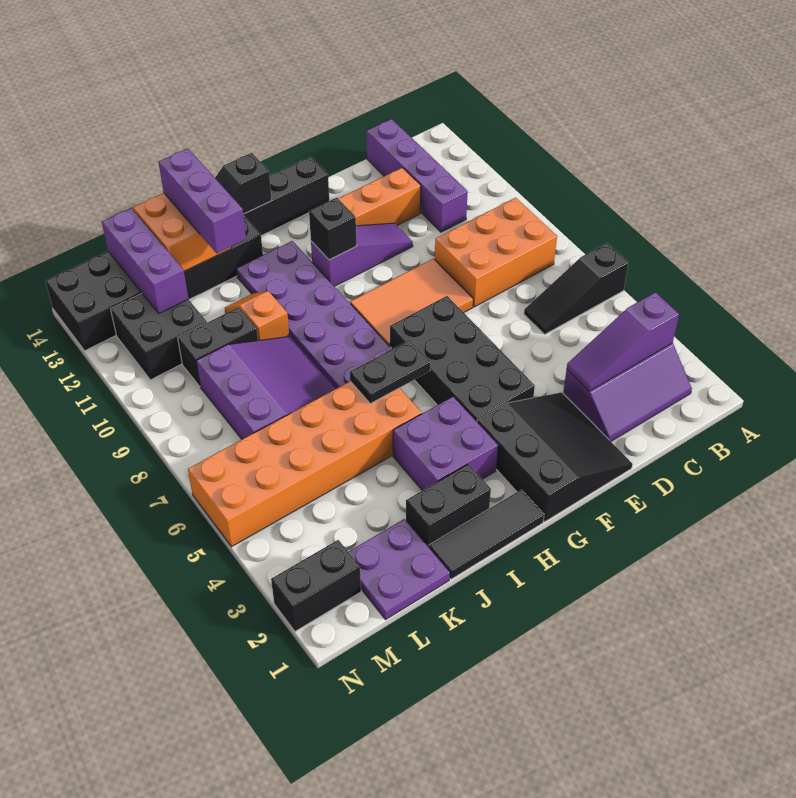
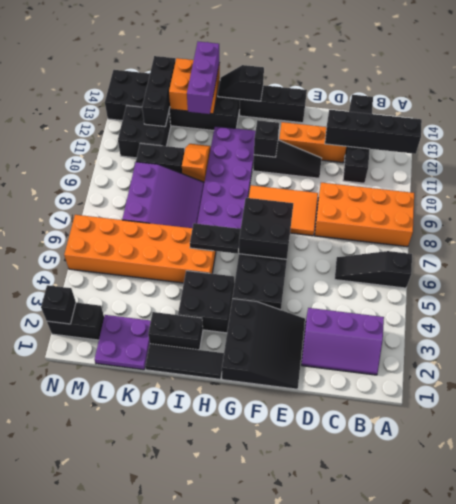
none -> black 1x4 brick [325,110,422,154]
purple 1x3 slope [567,292,679,391] -> none
orange 2x3 brick [435,198,557,307] -> orange 2x4 brick [315,183,414,247]
purple 1x4 brick [366,119,468,232] -> black 1x4 brick [343,95,373,183]
purple 1x3 slope [311,223,413,286] -> black 1x3 slope [253,140,322,178]
none -> black 2x2 brick [239,198,293,259]
purple 2x2 brick [393,396,498,491] -> black 2x2 brick [178,271,234,333]
purple 1x3 brick [102,208,188,313] -> black 1x3 brick [142,56,175,127]
none -> black 1x1 brick [41,285,76,324]

